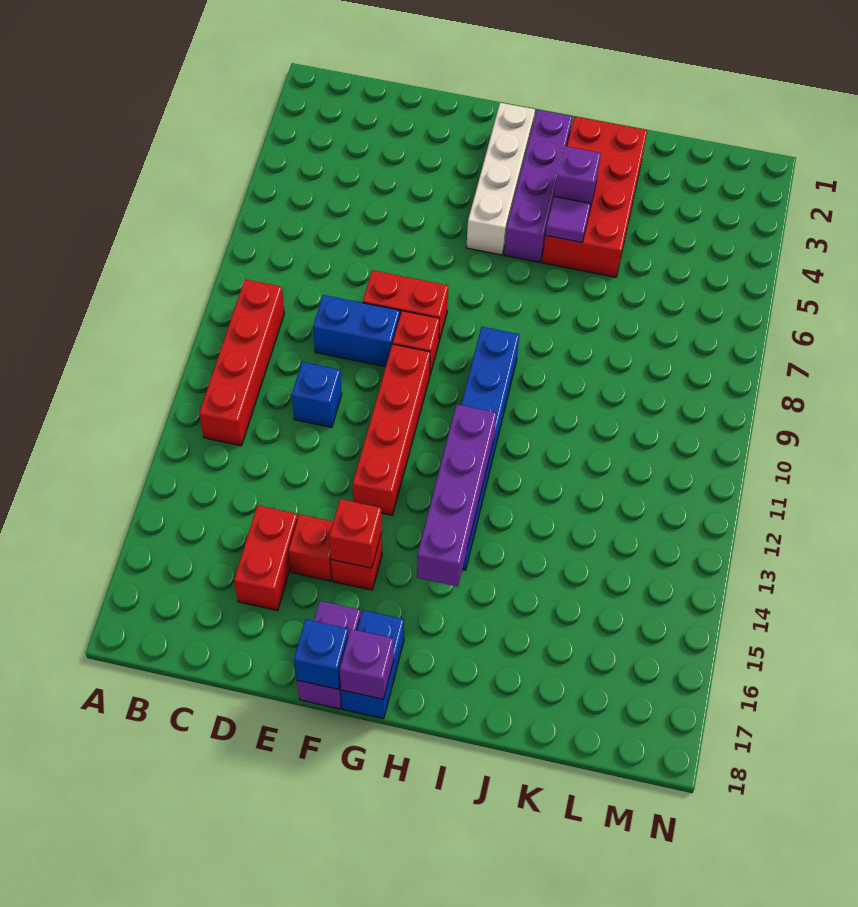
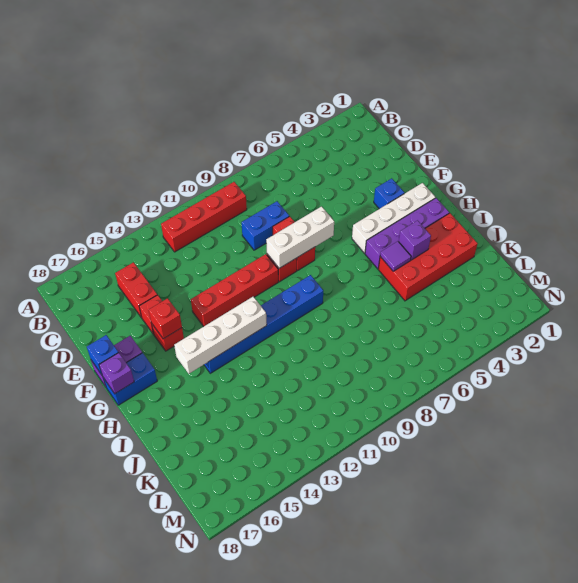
blue 1x2 brick [313,295,400,367] -> blue 1x2 brick turned to [242,201,289,250]
blue 1x1 brick [292,362,342,428] -> blue 1x1 brick moved to [374,178,404,209]
red 1x2 brick [234,505,298,611] -> red 1x2 brick turned to [115,262,157,318]
none -> white 1x3 brick [266,206,334,268]
purple 1x4 brick [417,404,497,587] -> white 1x4 brick [174,297,267,374]

